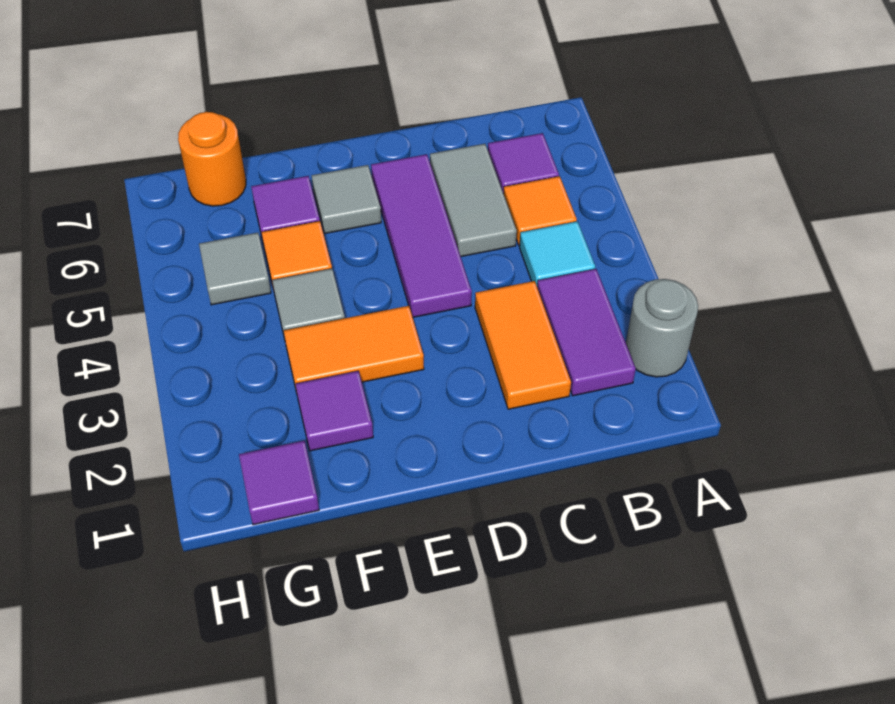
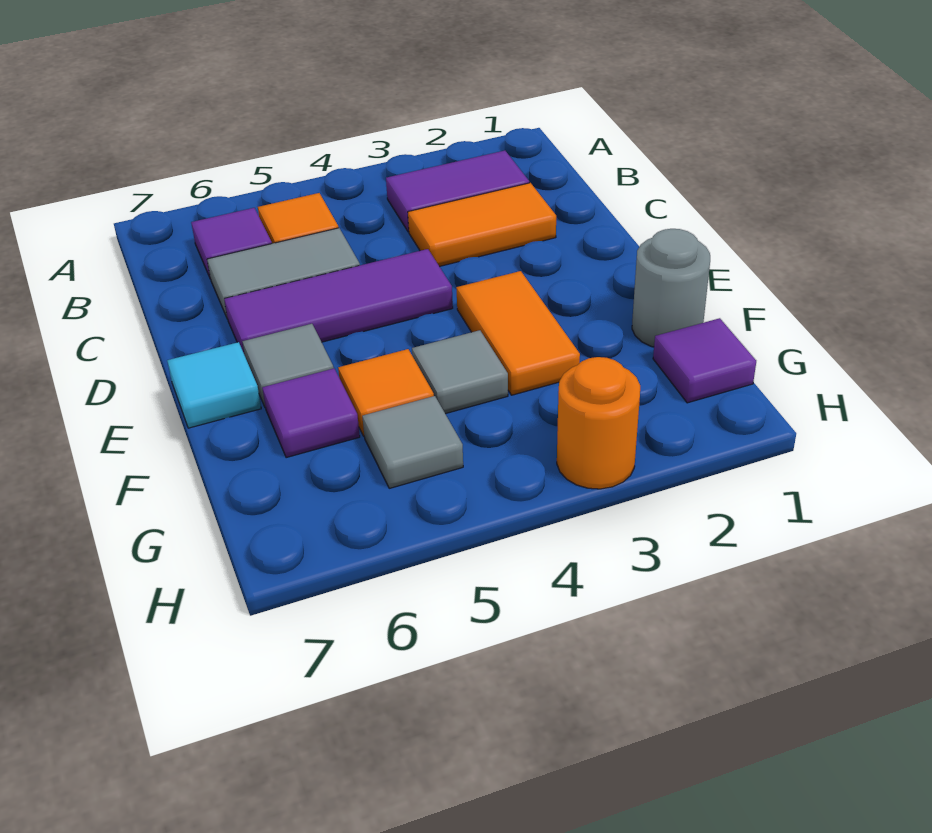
grey 1x1 round brick [626,279,698,377] -> grey 1x1 round brick moved to [632,229,710,347]
cyan 1x1 tile [519,221,595,286] -> cyan 1x1 tile moved to [167,342,261,428]
purple 1x1 tile [295,371,373,451] -> none
orange 1x1 round brick [178,112,246,206] -> orange 1x1 round brick moved to [557,357,640,489]

